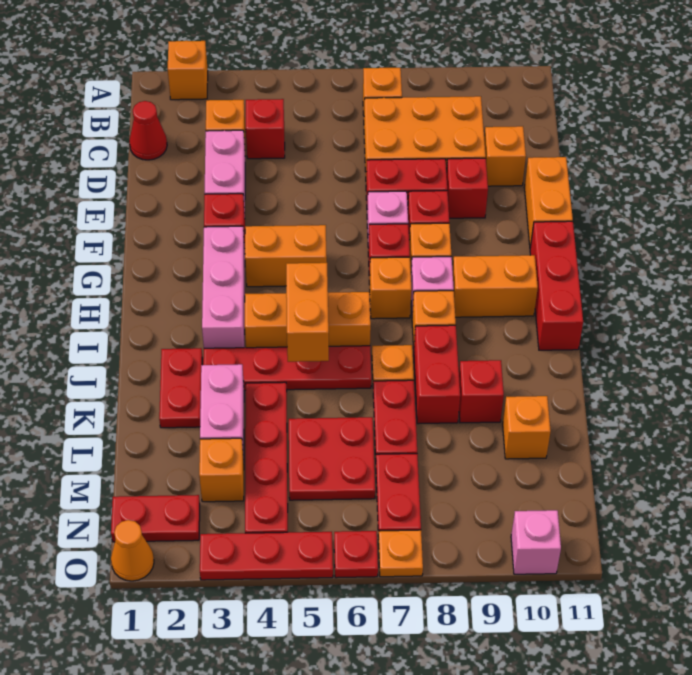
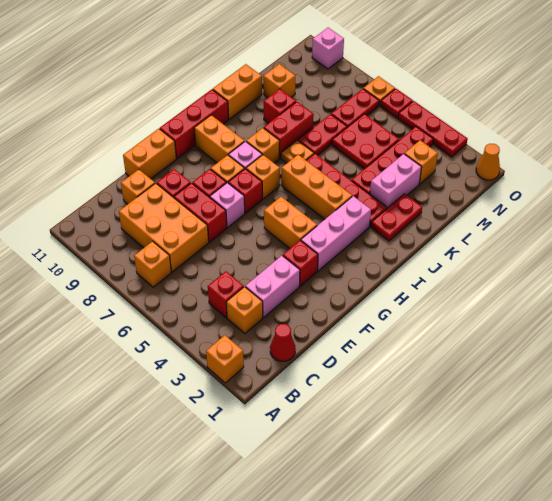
orange 1x2 brick [286,263,329,362] -> orange 1x2 brick moved to [213,64,262,119]
red 1x2 plate [111,495,200,542] -> none

